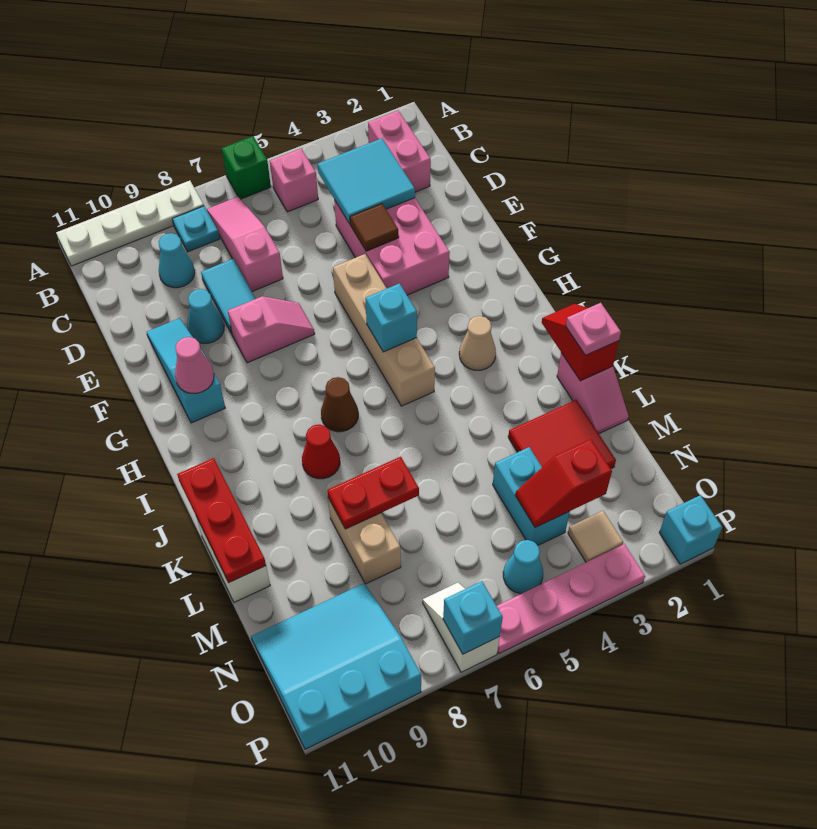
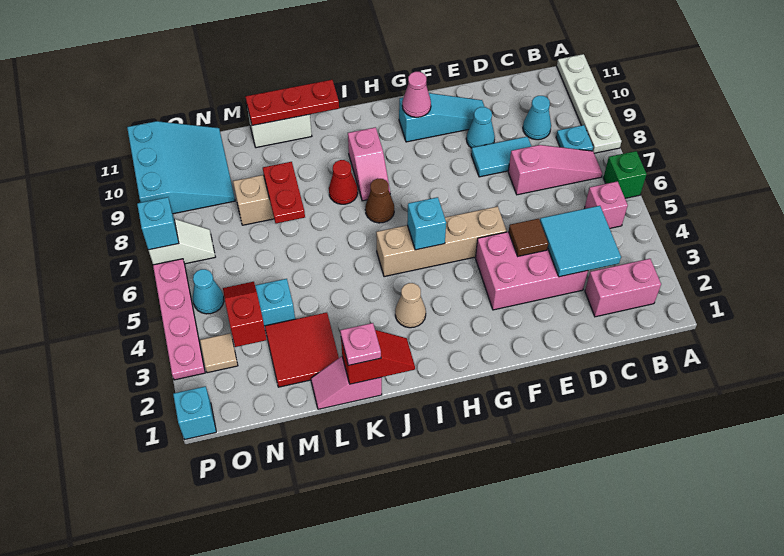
pink 1x2 slope [228,296,315,363] -> pink 1x2 slope moved to [348,127,390,201]

